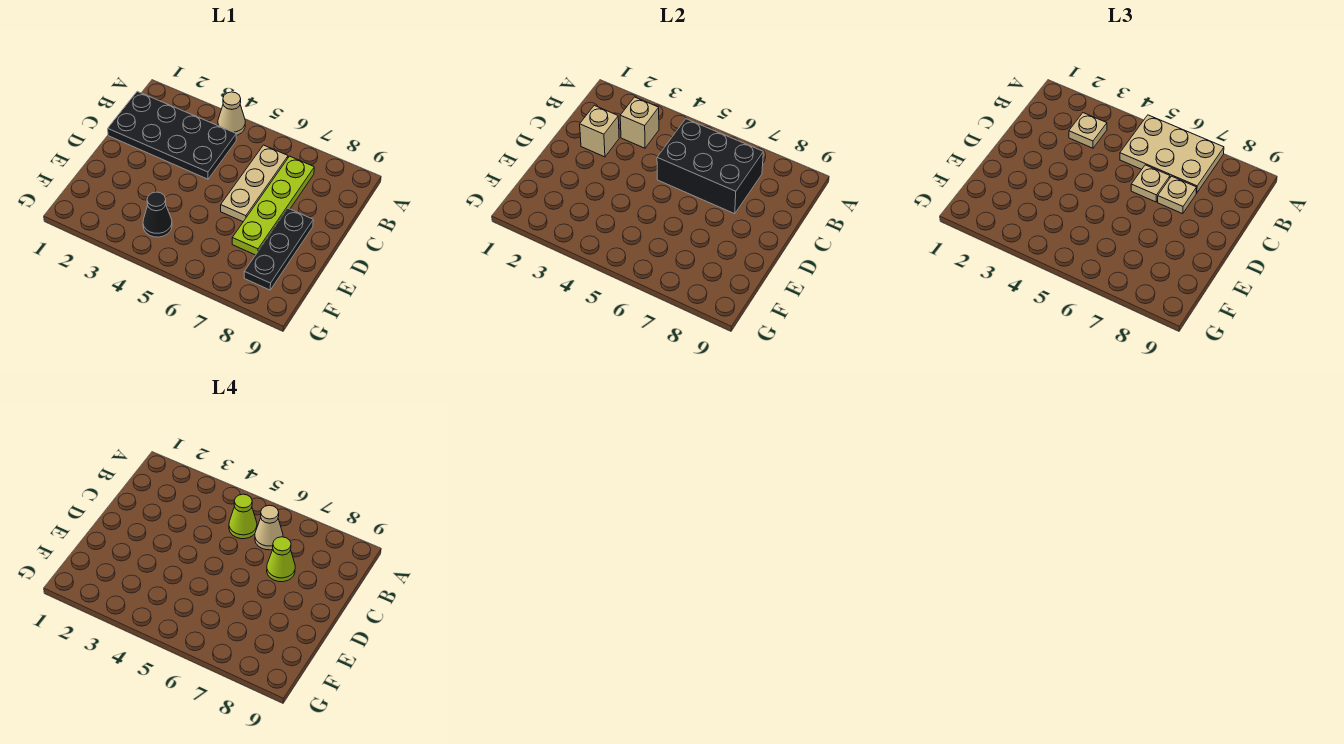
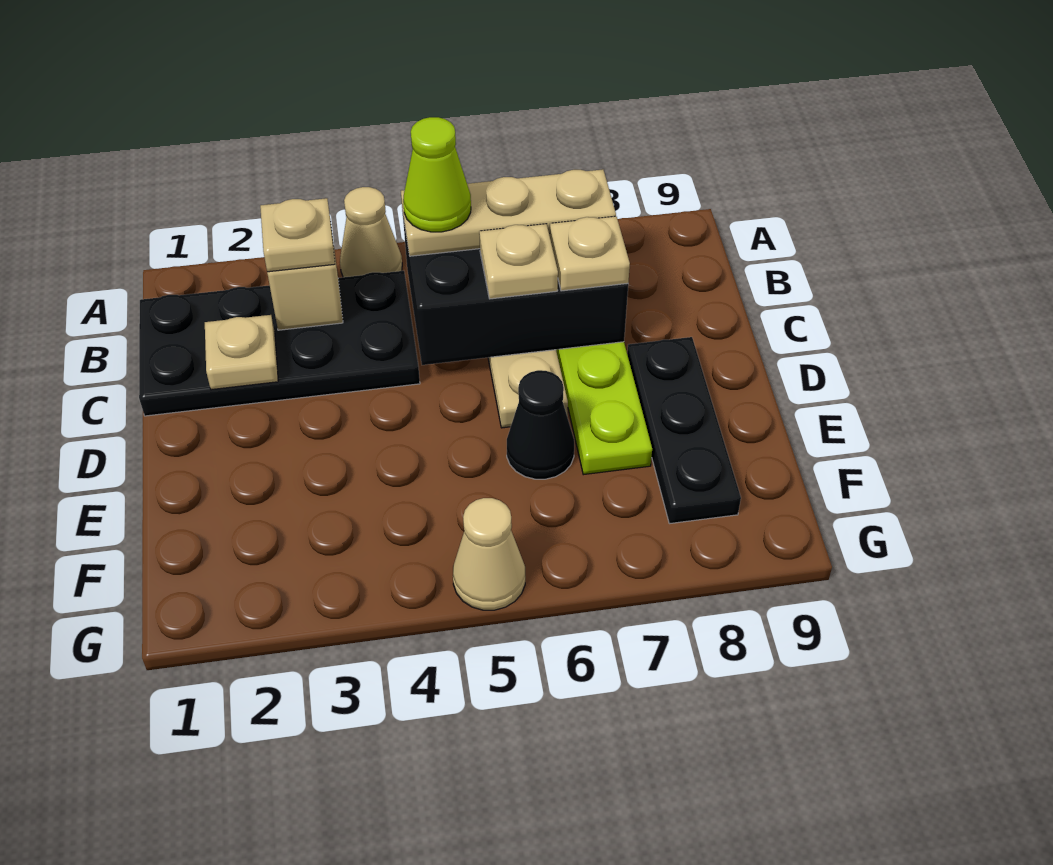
tan 2x3 plate [1120,115,1224,193] -> tan 1x3 plate [401,169,616,256]
tan 1x1 cone [255,505,283,550] -> tan 1x1 cone moved to [453,498,525,610]
tan 1x1 brick [580,105,619,157] -> tan 1x1 plate [205,315,278,390]
lime 1x1 cone [267,537,295,582] -> none
black 1x1 cone [143,192,172,237] -> black 1x1 cone moved to [507,370,574,479]

